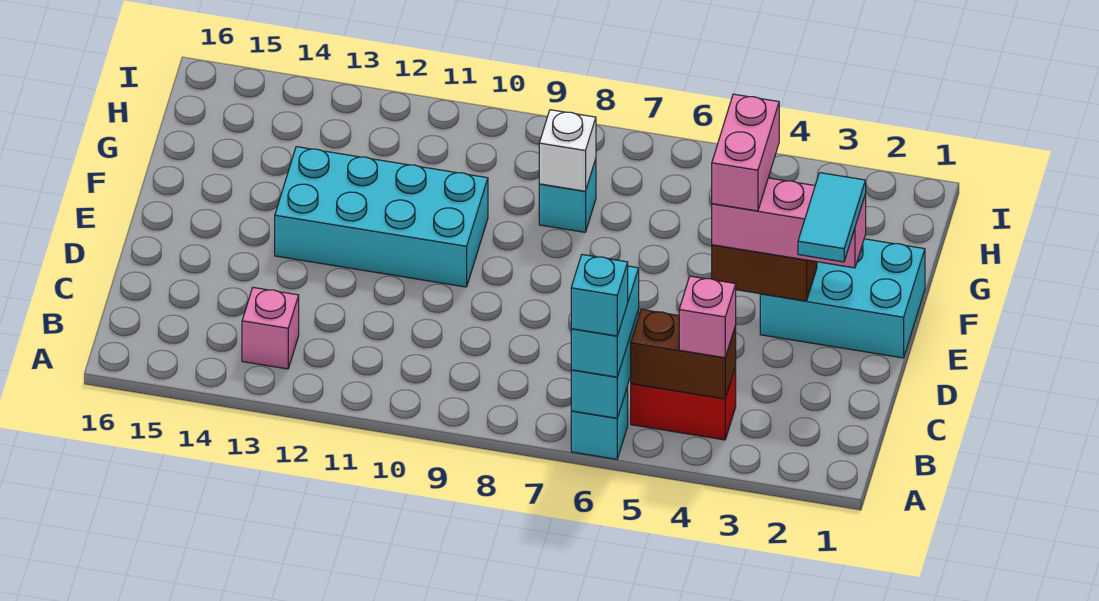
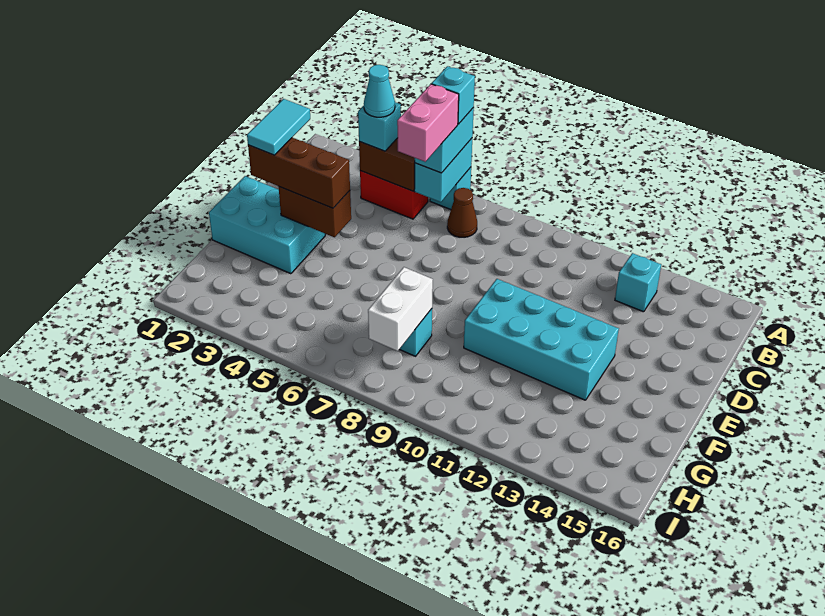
pink 1x1 brick [679,276,736,358] -> cyan 1x1 brick [358,102,401,151]
none -> cyan 1x1 cone [364,65,395,117]
none -> brown 1x1 cone [447,188,477,237]
pink 1x1 brick [242,288,299,369] -> cyan 1x1 brick [615,253,661,312]
pink 1x3 brick [712,178,866,268] -> brown 1x3 brick [248,138,350,208]
pink 1x2 brick [712,94,779,211] -> pink 1x2 brick moved to [397,84,459,162]
white 1x1 brick [539,110,596,191] -> white 1x2 brick [368,267,433,351]

